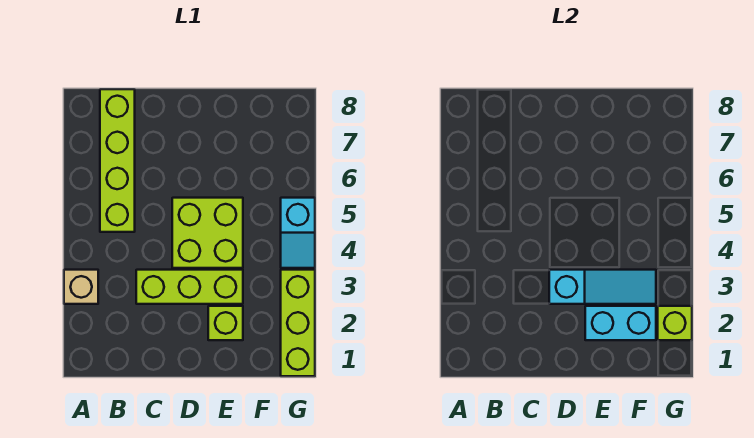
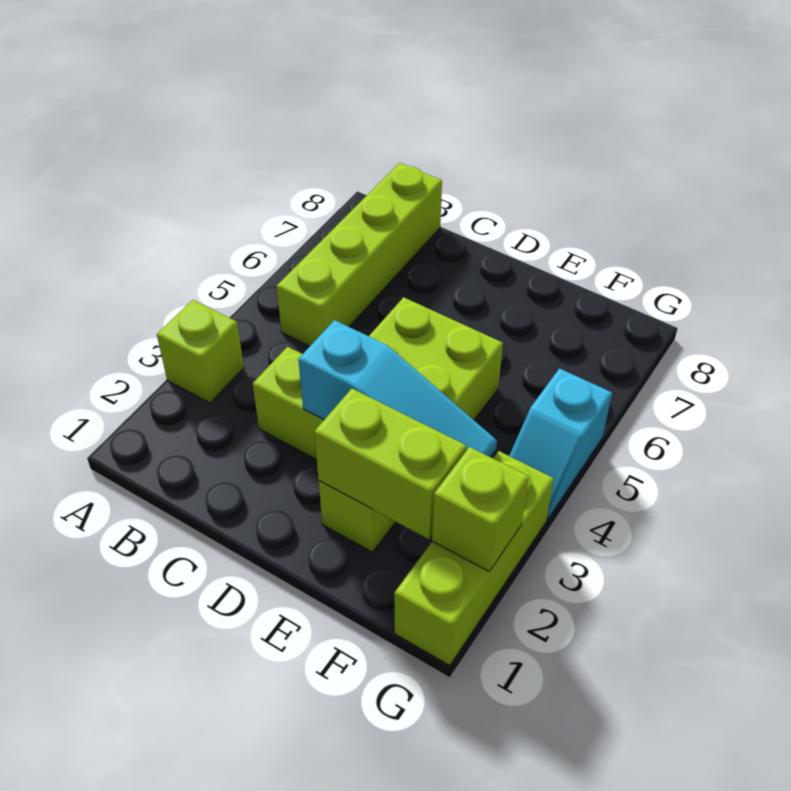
tan 1x1 brick [64,270,98,304] -> lime 1x1 brick [157,300,244,403]
cyan 1x2 brick [585,306,656,340] -> lime 1x2 brick [314,389,466,539]

